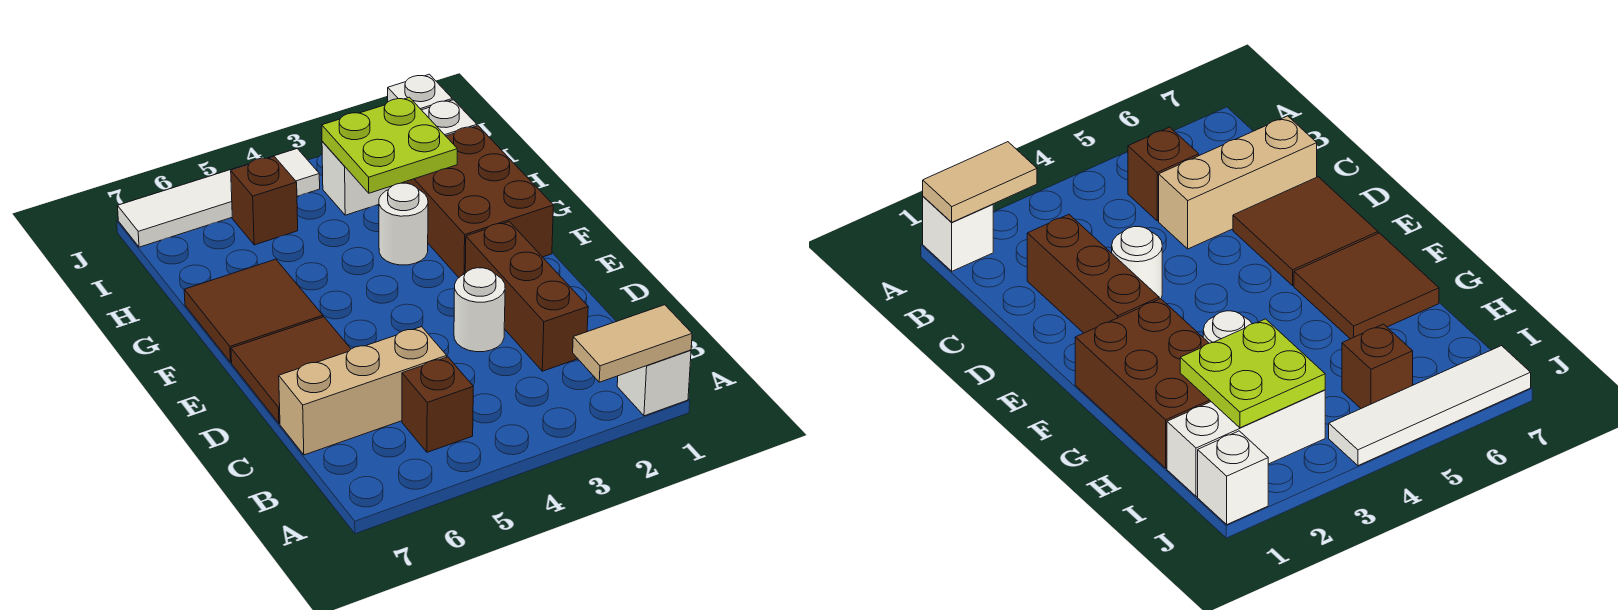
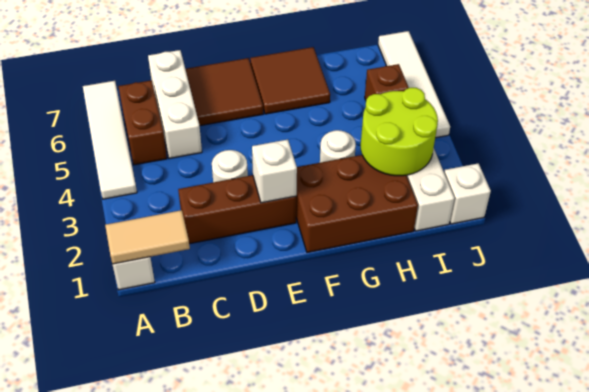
tan 1x2 tile [573,305,692,382] -> tan 1x2 tile turned to [105,210,190,264]
none -> white 1x4 tile [83,81,137,199]
brown 1x1 brick [402,357,473,452] -> brown 1x2 brick [118,80,167,165]
tan 1x3 brick [279,327,447,455] -> white 1x3 brick [148,50,202,158]
none -> white 1x1 brick [252,140,297,203]
lime 2x2 plate [322,97,457,193] -> lime 2x2 round brick [361,88,438,176]

